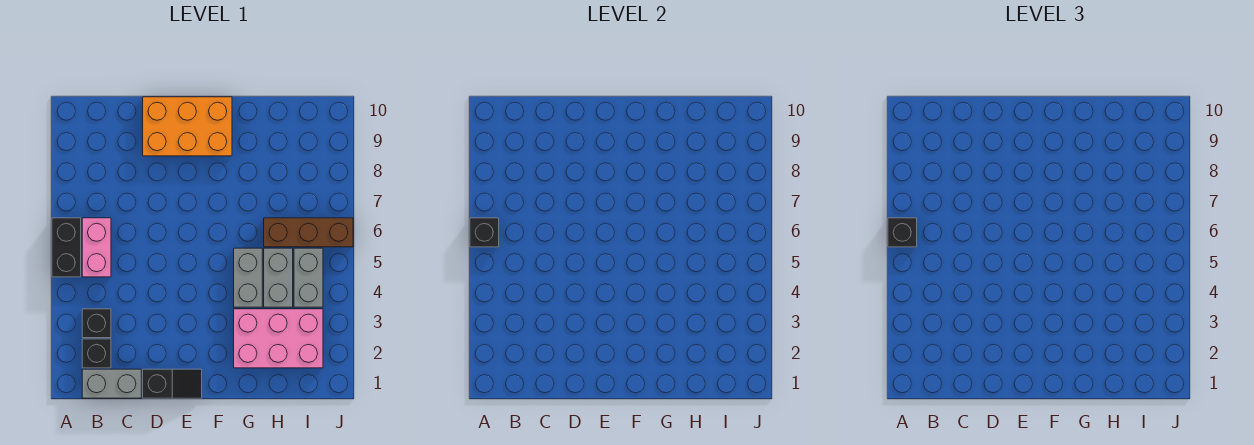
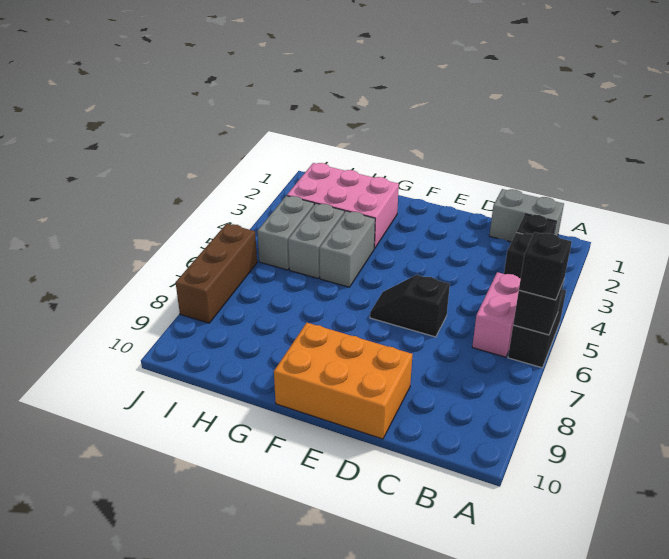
black 1x2 slope [143,369,202,398] -> black 1x2 slope moved to [370,275,450,337]
brown 1x3 brick [264,218,353,247] -> brown 1x3 brick turned to [176,224,257,323]

